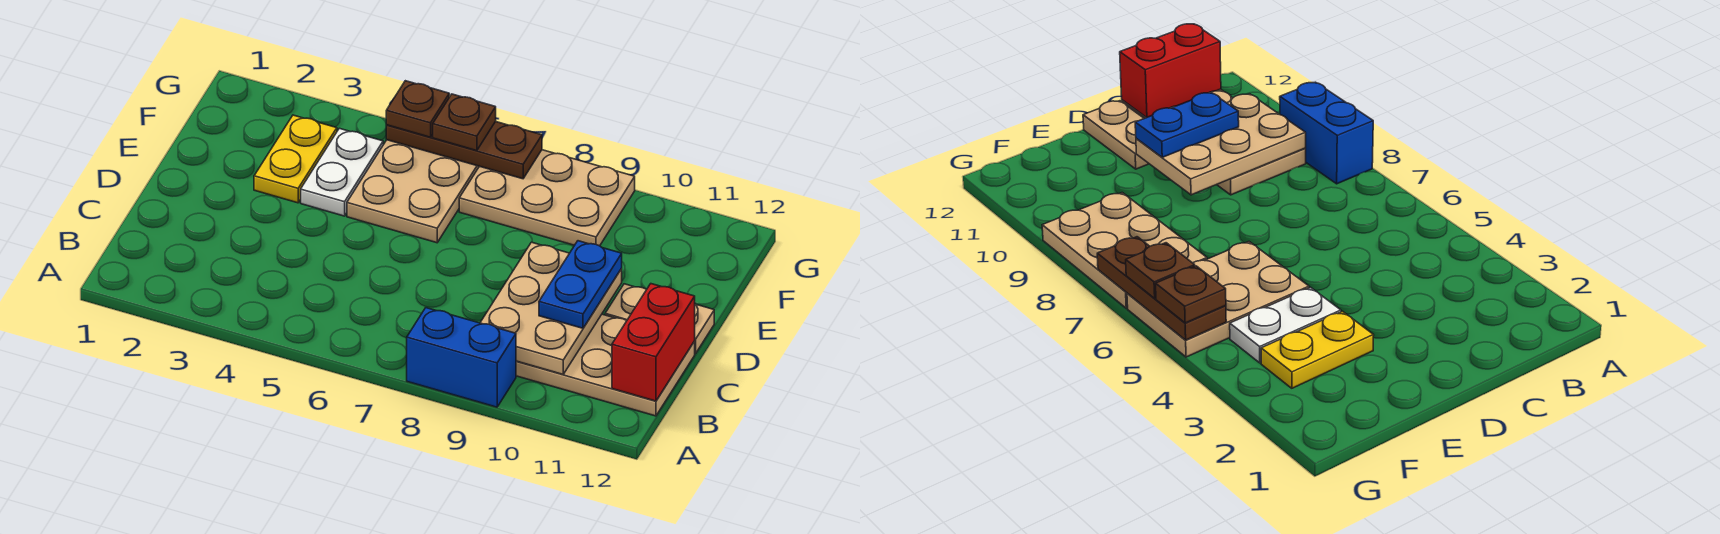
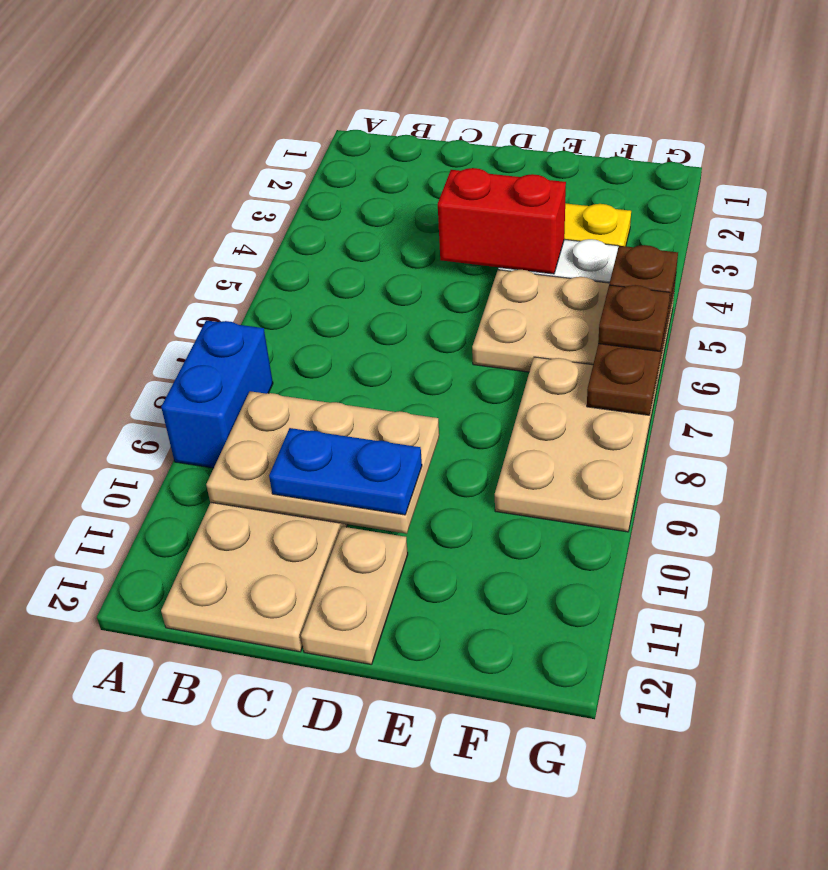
red 1x2 brick [612,284,695,401] -> red 1x2 brick moved to [438,168,566,274]

